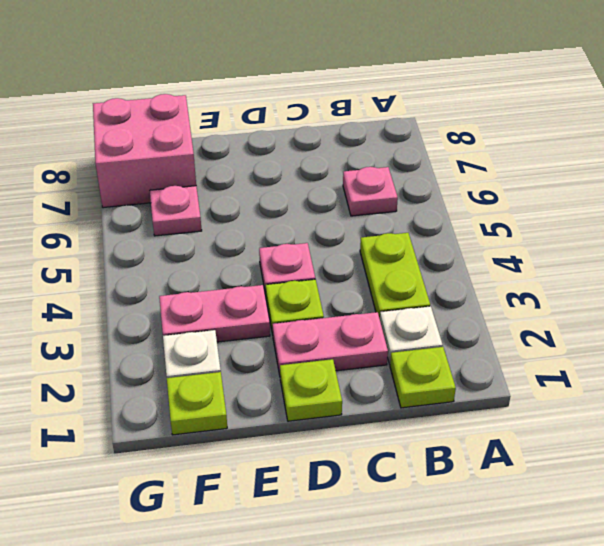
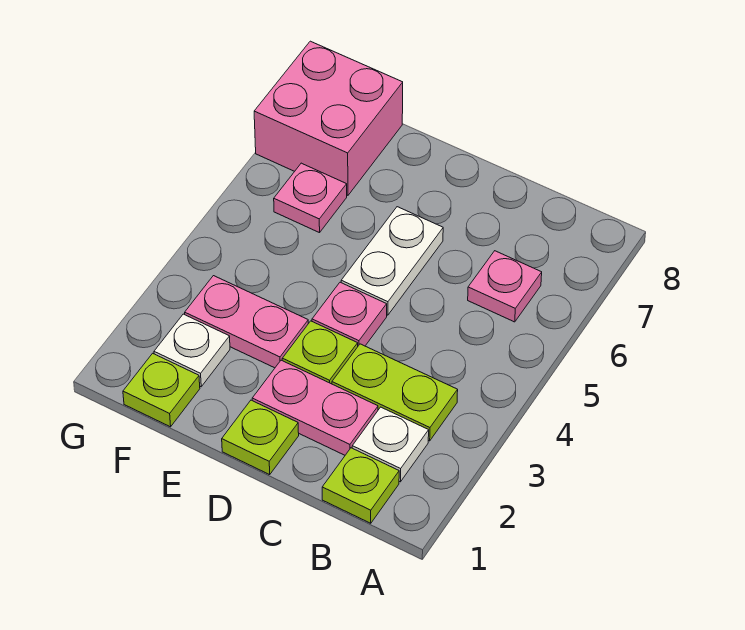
lime 1x2 plate [360,233,430,319] -> lime 1x2 plate turned to [332,344,458,441]
none -> white 1x2 plate [341,207,443,315]

